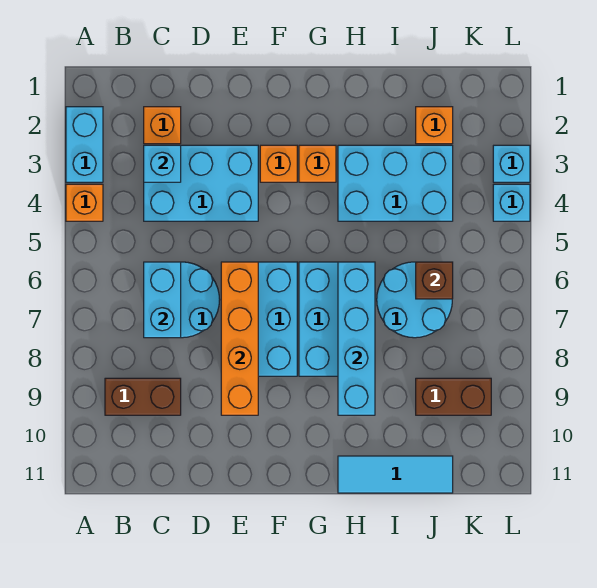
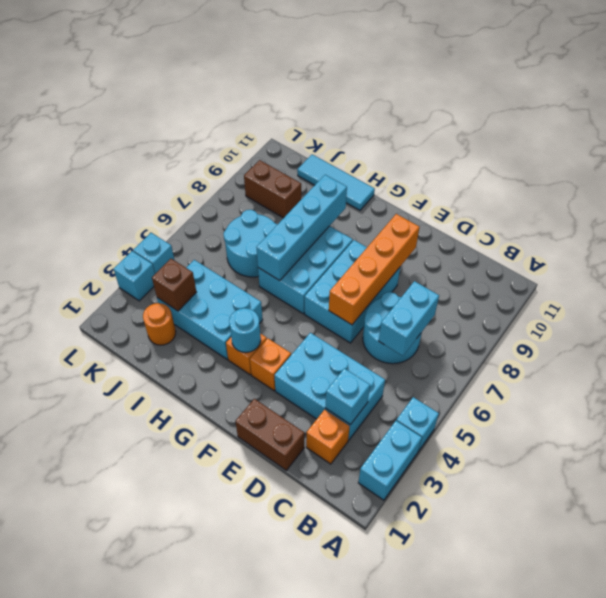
orange 1x1 brick [66,184,103,221] -> cyan 1x1 brick [396,397,439,451]
brown 1x2 brick [105,378,181,415] -> brown 1x2 brick moved to [235,399,304,470]
none -> cyan 1x1 round brick [229,308,261,353]
orange 1x1 brick [416,107,453,144] -> orange 1x1 round brick [143,303,176,345]
brown 1x1 brick [416,262,453,299] -> brown 1x1 brick moved to [152,259,196,311]

